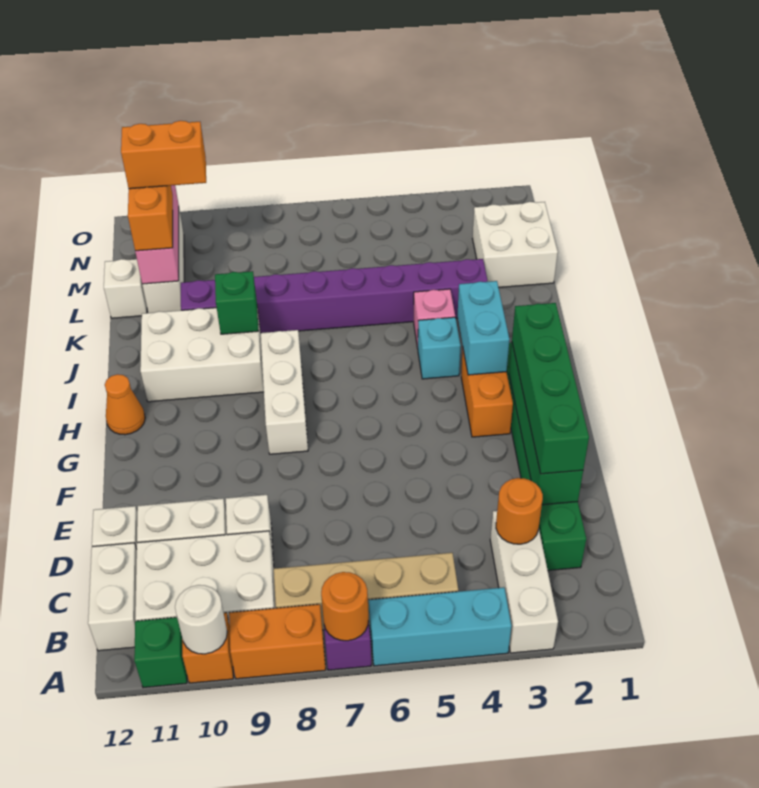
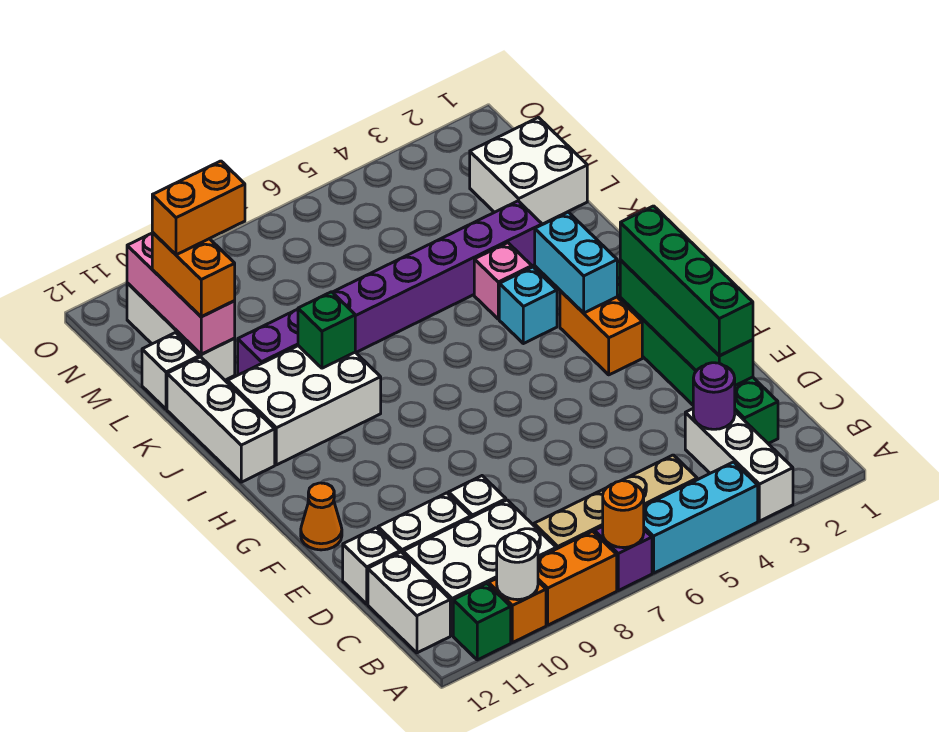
orange 1x1 round brick [496,478,543,544] -> purple 1x1 round brick [693,363,735,429]
white 1x3 brick [261,330,308,454] -> white 1x3 brick moved to [167,357,275,482]
orange 1x1 cone [105,374,145,435] -> orange 1x1 cone moved to [301,483,342,550]

